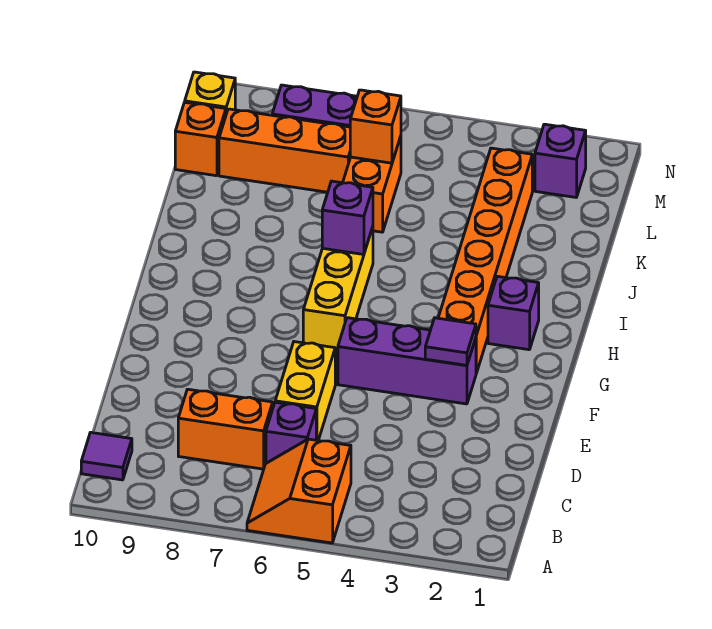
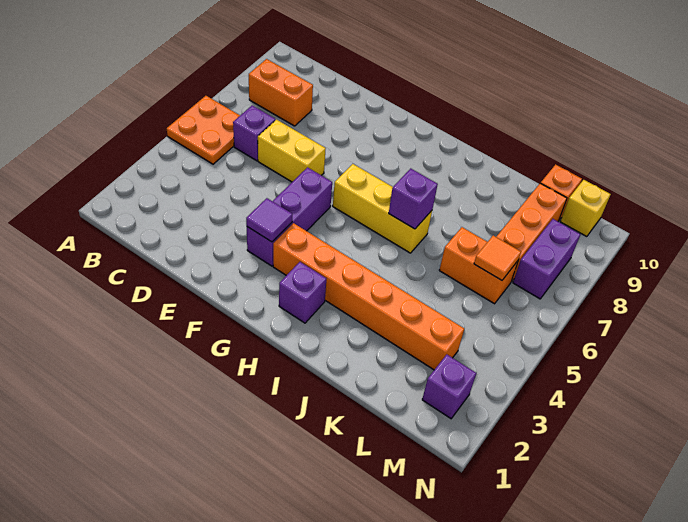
orange 2x2 slope [247,439,351,543] -> orange 2x2 plate [167,96,240,164]
purple 1x1 tile [81,432,132,480] -> none
orange 1x2 brick [178,389,273,469] -> orange 1x2 brick turned to [249,59,313,126]
orange 1x1 brick [350,90,401,163] -> orange 1x1 tile [474,236,521,280]

